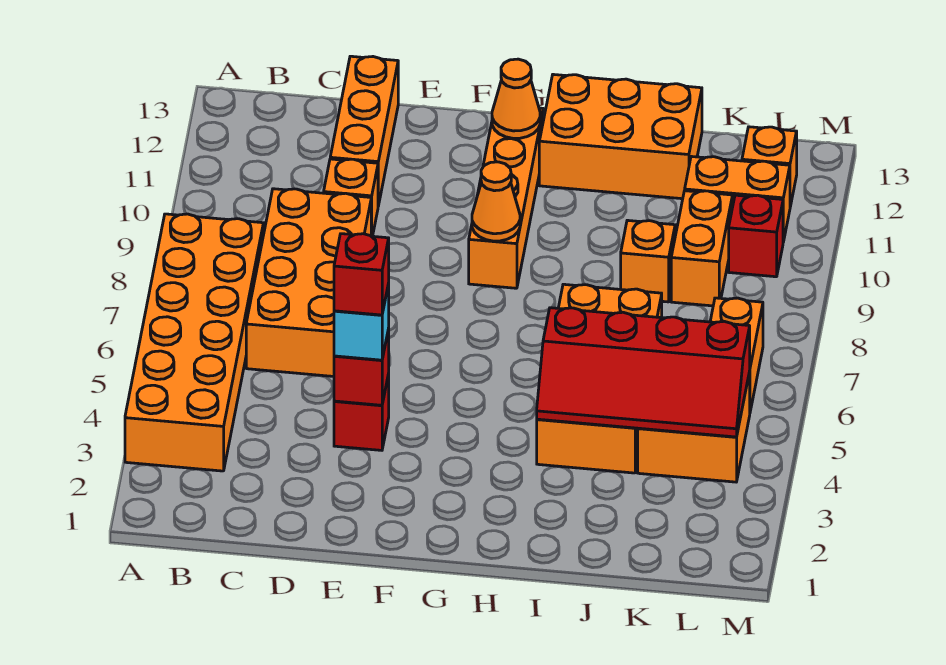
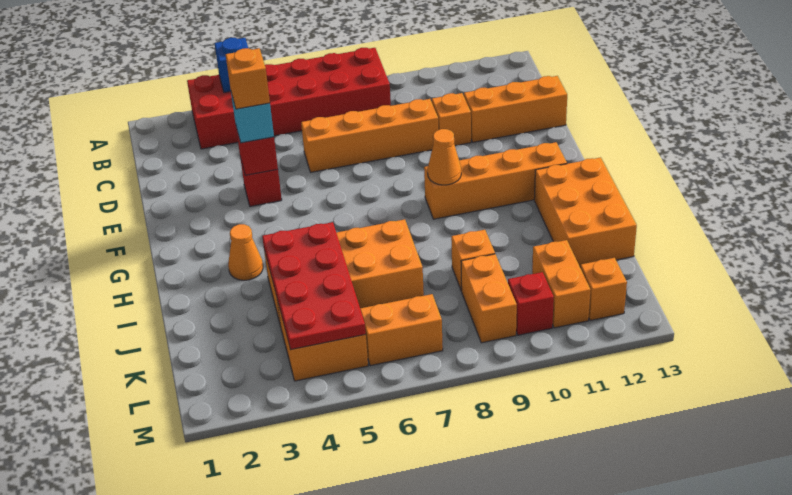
orange 2x6 brick [125,214,264,471] -> red 2x6 brick [187,48,391,149]
none -> blue 1x1 brick [214,38,248,92]
orange 2x4 brick [246,189,371,376] -> orange 1x4 brick [301,99,438,172]
red 1x1 brick [334,234,389,315] -> orange 1x1 brick [226,48,270,109]
orange 1x1 cone [492,59,540,138] -> orange 1x1 cone moved to [228,224,263,280]
red 2x4 slope [537,308,750,437] -> red 2x4 plate [262,222,366,350]
orange 1x2 brick [671,191,733,306] -> orange 1x2 brick turned to [461,254,517,343]

